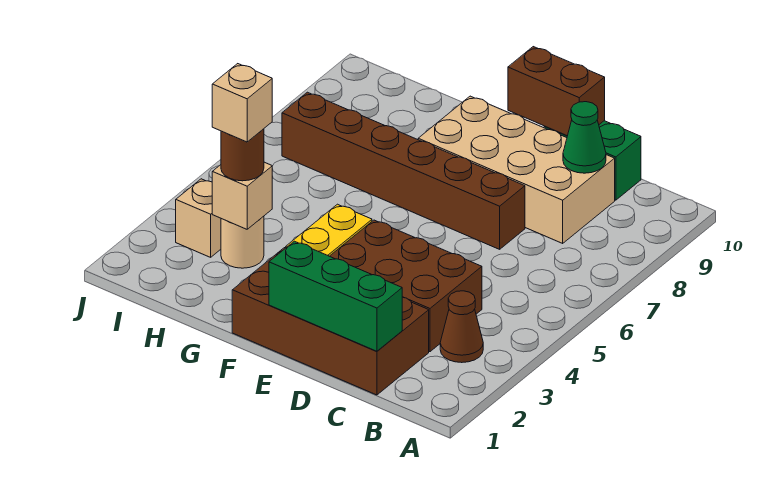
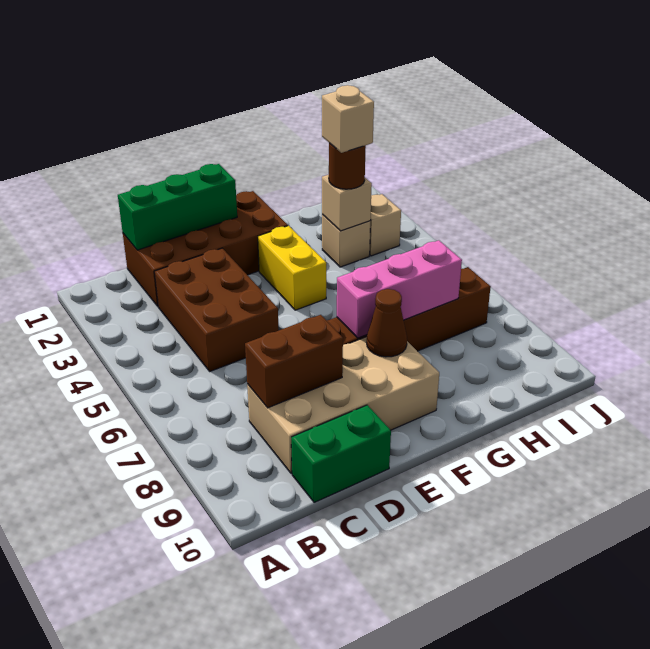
brown 1x1 cone [440,291,483,363] -> brown 1x1 cone moved to [367,289,407,357]
brown 2x3 brick [330,220,482,352] -> brown 2x3 brick turned to [154,248,279,371]
green 1x1 cone [563,102,606,173] -> none
brown 1x2 brick [508,47,605,136] -> brown 1x2 brick moved to [245,315,343,408]
none -> pink 1x3 brick [337,240,462,338]
tan 1x1 round brick [221,216,264,268] -> tan 1x1 brick [322,215,370,267]

